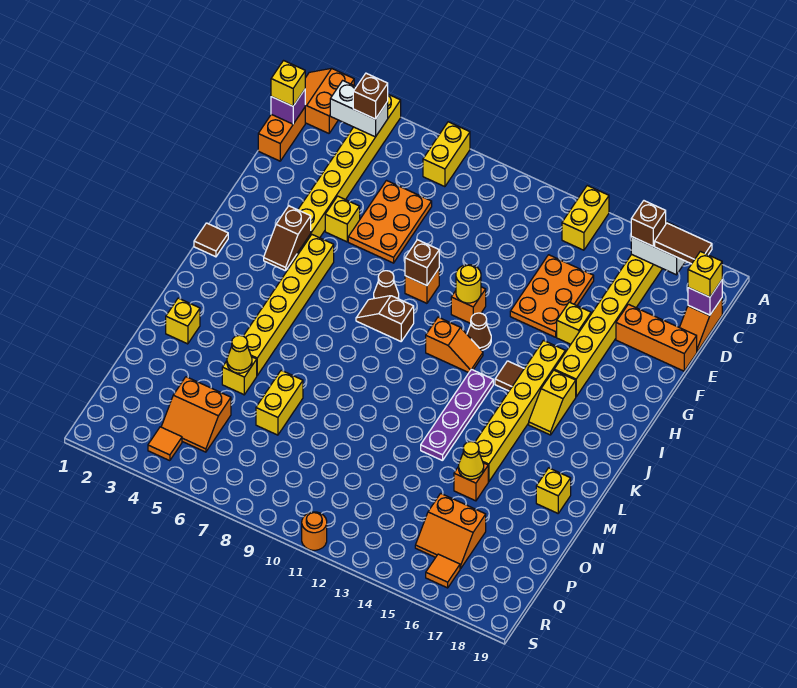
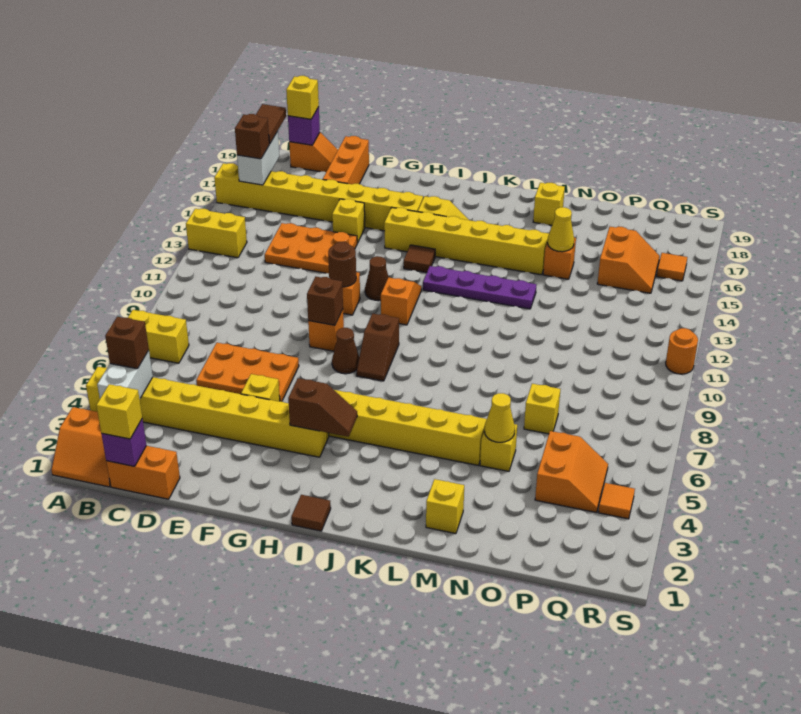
yellow 1x1 round brick [456,265,481,303] -> brown 1x1 round brick [328,242,356,287]
yellow 1x2 brick [256,370,303,435] -> yellow 1x1 brick [524,384,560,434]

